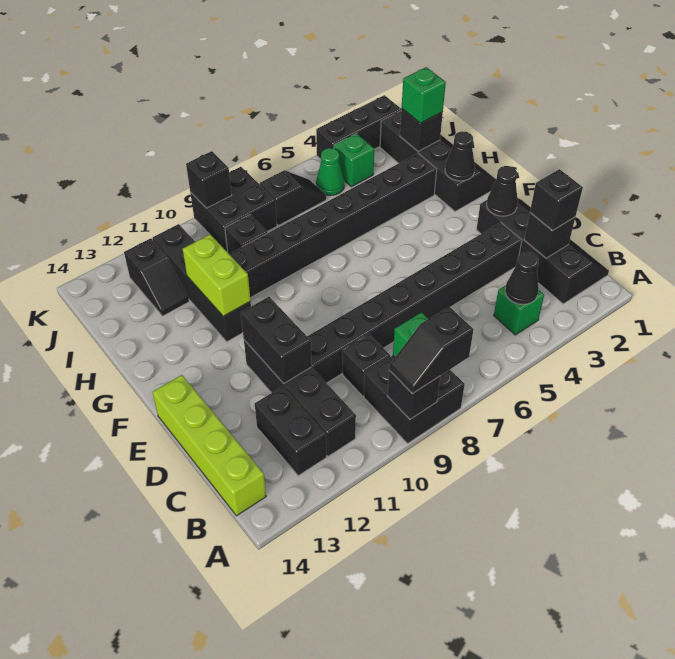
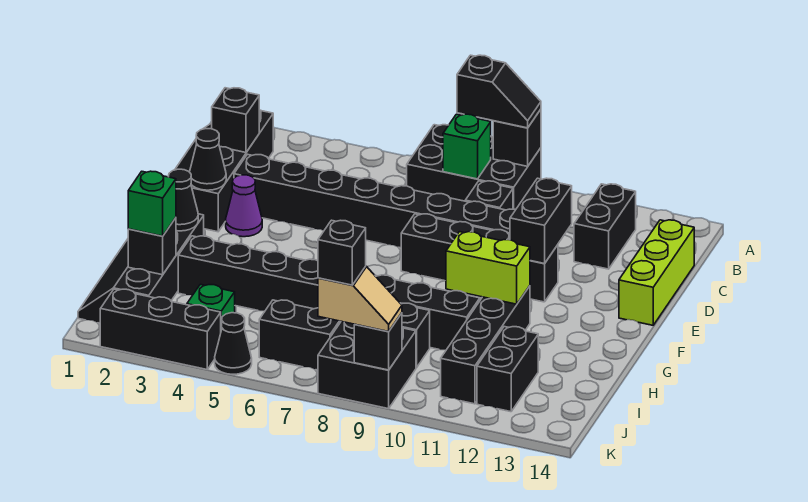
black 2x2 brick [364,356,465,443] -> black 2x3 brick [407,125,541,209]
green 1x1 brick [494,285,544,335] -> none
black 1x1 cone [505,252,539,304] -> black 1x1 cone moved to [215,313,252,374]
black 1x4 brick [244,340,356,456] -> black 1x4 brick turned to [401,214,558,302]
lime 1x4 brick [153,375,266,516] -> lime 1x3 brick [619,220,694,325]
black 1x1 brick [530,169,583,231] -> black 1x1 brick moved to [318,220,366,285]
none -> purple 1x1 cone [226,175,262,237]
lime 1x2 brick [183,234,251,316] -> lime 1x2 brick turned to [446,232,530,304]
black 1x2 slope [124,238,189,316] -> black 1x2 brick [477,327,538,412]
green 1x1 cone [316,148,344,196] -> none
black 1x2 slope [260,170,326,225] -> black 1x2 brick [259,300,341,370]
none -> tan 1x2 slope [318,266,402,332]

